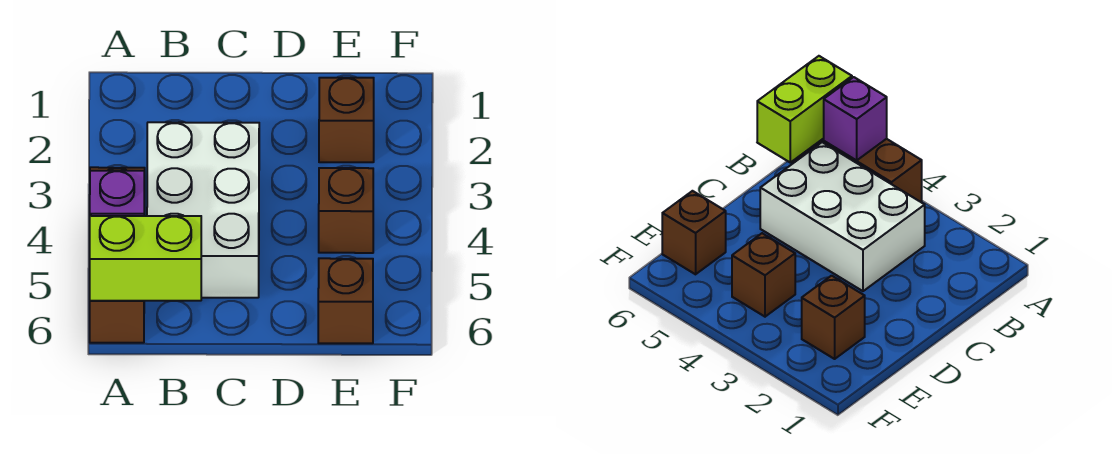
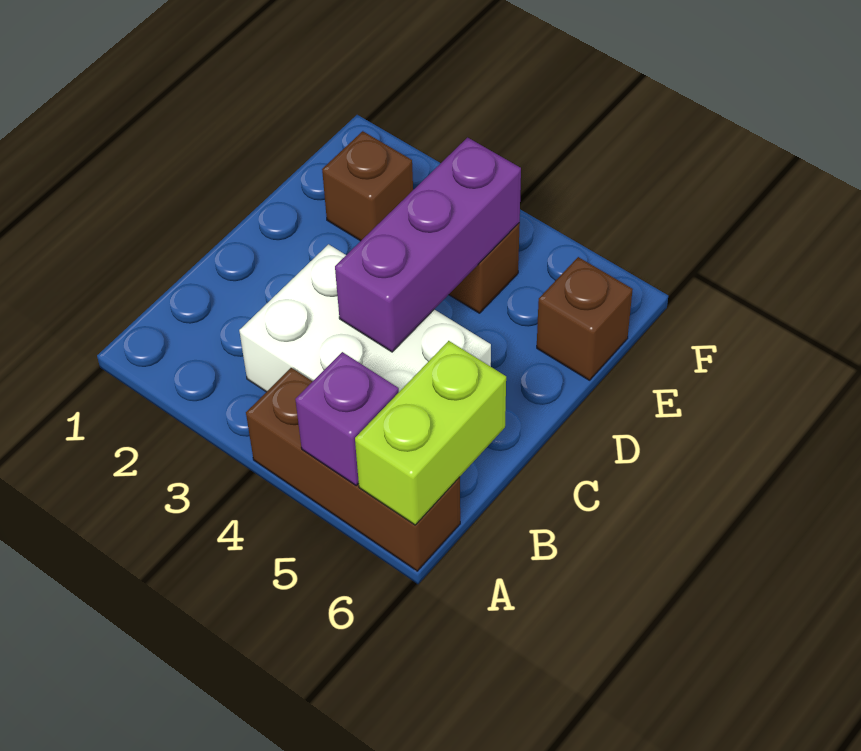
none -> purple 1x3 brick [335,138,521,352]

